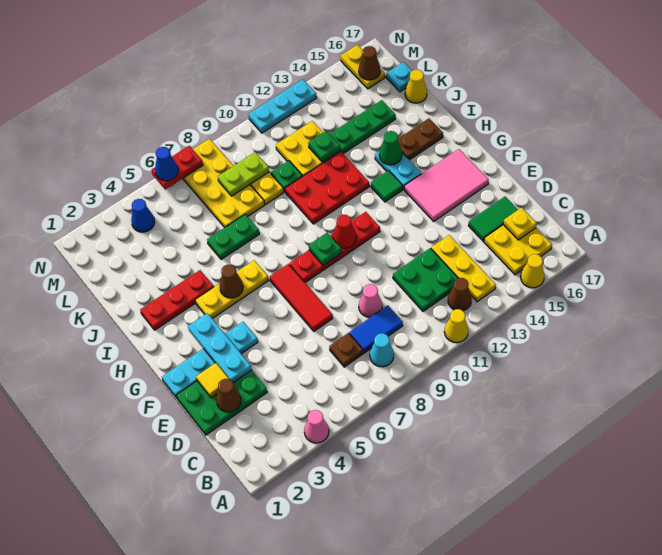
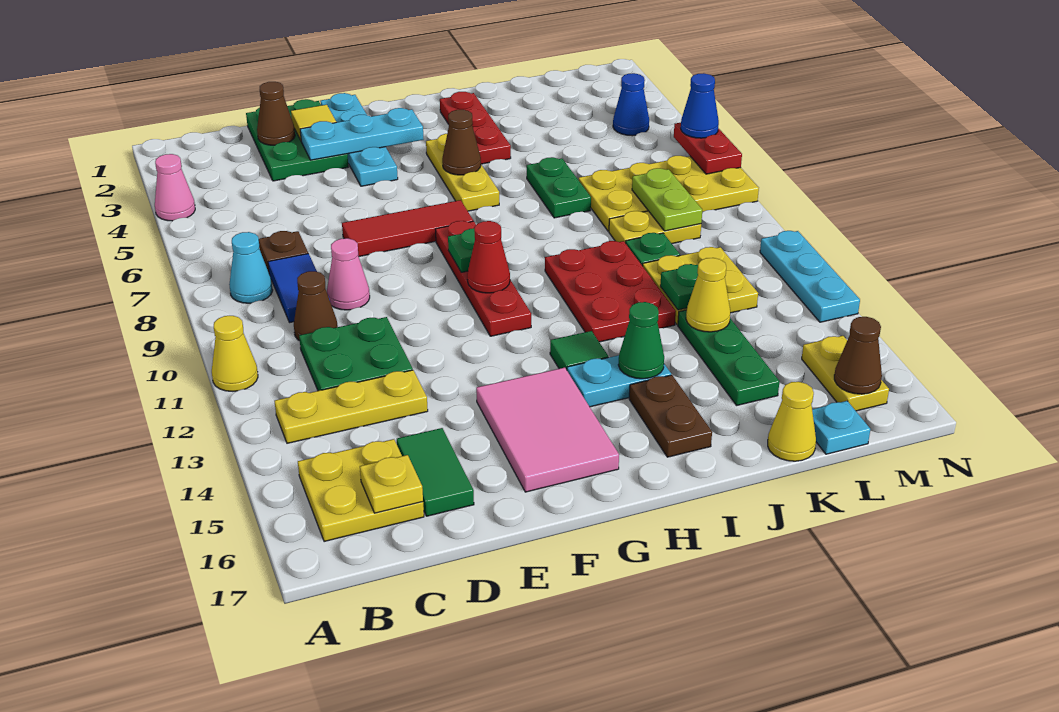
yellow 1x1 cone [521,254,544,288] -> yellow 1x1 cone moved to [686,258,730,332]
brown 1x1 cone [448,278,472,311] -> brown 1x1 cone moved to [294,271,338,341]
yellow 1x2 plate [340,45,385,89] -> yellow 1x2 plate turned to [802,336,889,411]

